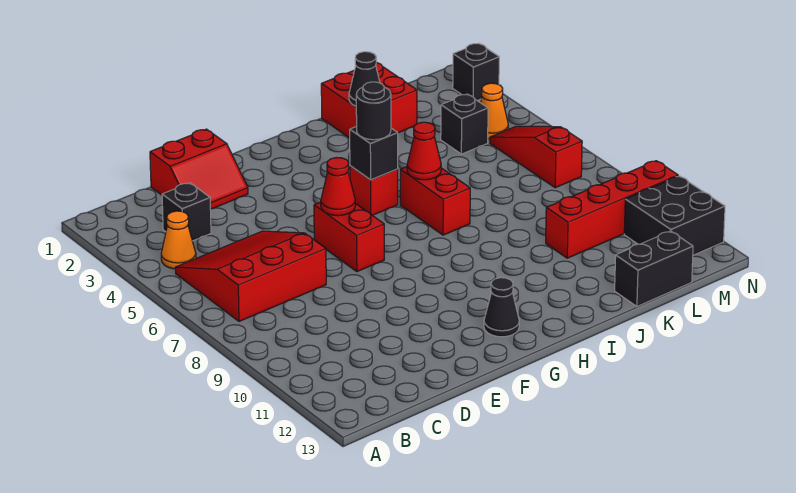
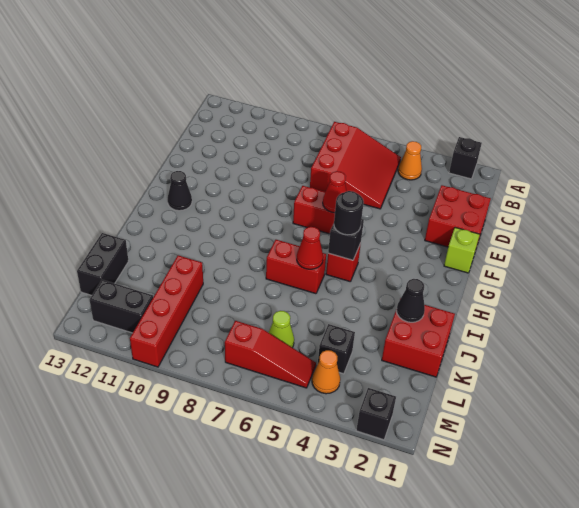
black 1x1 brick [162,183,211,241] -> black 1x1 brick moved to [449,137,482,179]
red 2x2 slope [150,129,248,209] -> red 2x2 brick [425,185,491,248]
none -> lime 1x1 brick [444,227,480,273]
none -> lime 1x1 cone [269,311,294,347]
black 2x2 brick [624,176,725,255] -> black 1x2 brick [90,280,153,333]

